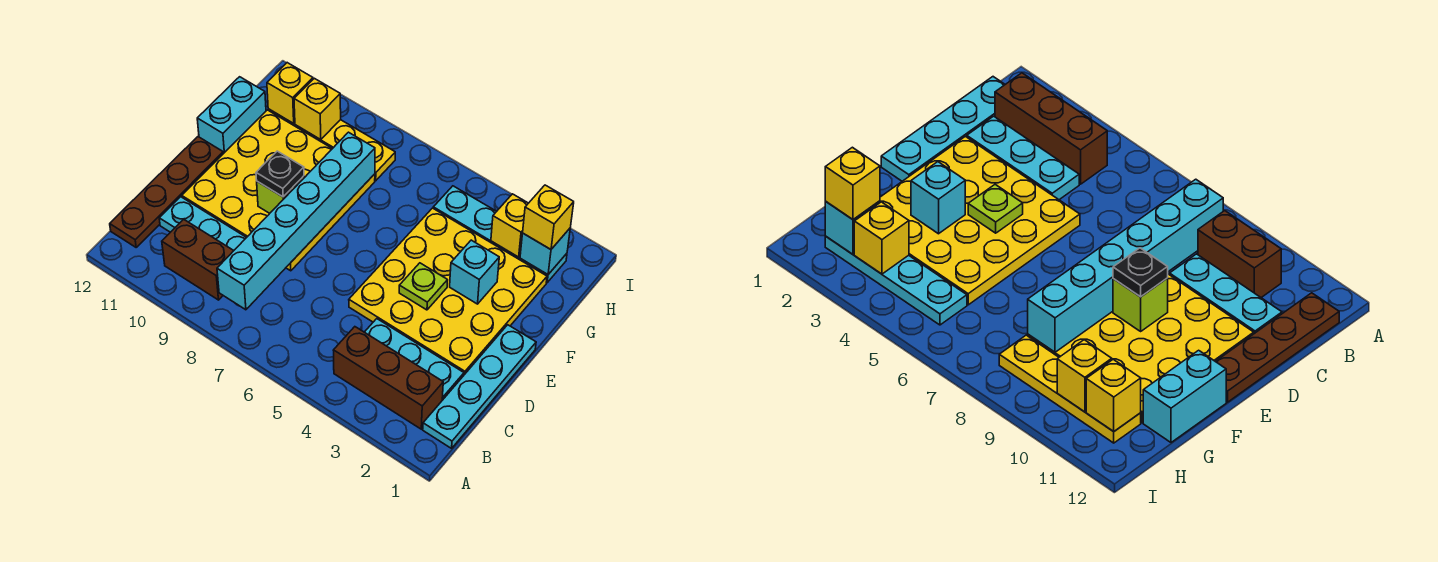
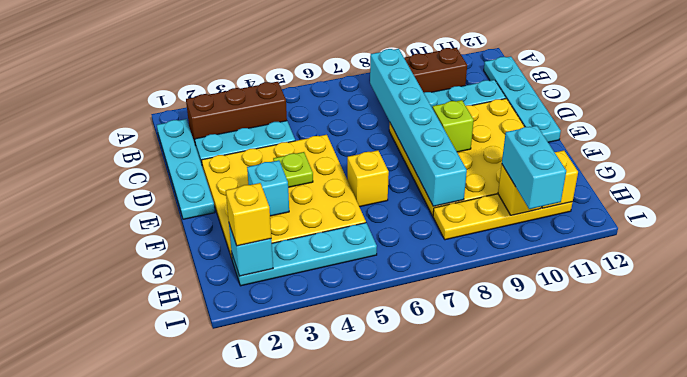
brown 1x4 plate [110,137,223,247] -> cyan 1x4 plate [484,56,561,142]
black 1x1 plate [256,151,304,197] -> none
cyan 1x2 brick [197,77,266,154] -> cyan 1x2 brick moved to [502,126,566,209]
yellow 1x1 brick [491,194,528,257] -> yellow 1x1 brick moved to [347,150,389,207]

